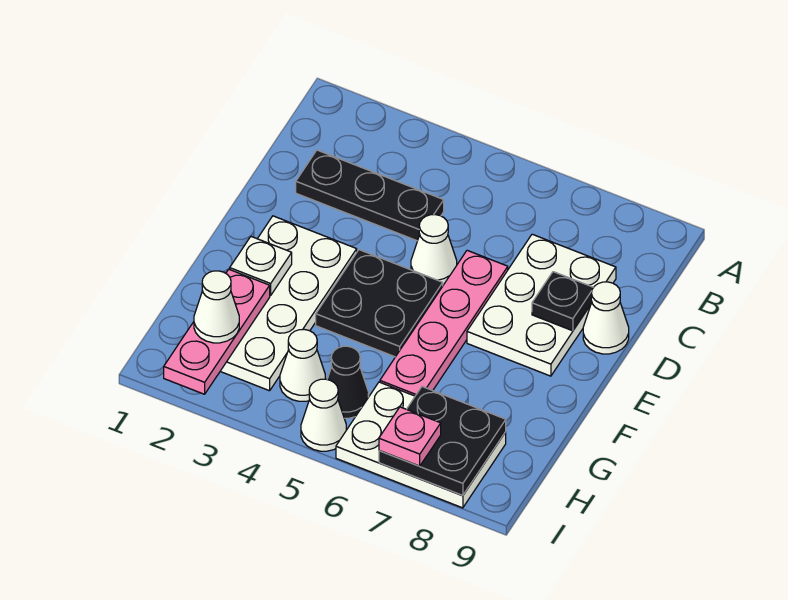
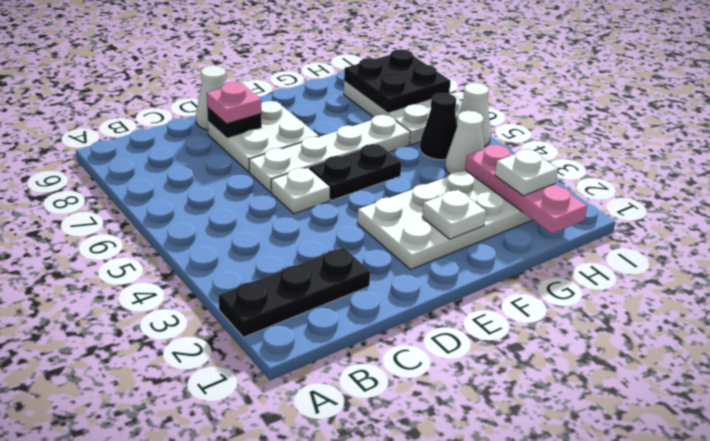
black 1x3 plate [296,150,444,241] -> black 1x3 plate turned to [219,248,370,337]
white 2x3 plate [467,234,616,376] -> white 2x2 plate [208,101,319,172]
white 1x1 cone [411,215,457,285] -> white 1x1 plate [271,168,330,214]
pink 1x4 plate [380,250,508,396] -> white 1x4 plate [249,115,410,192]
black 2x2 plate [316,250,443,357] -> black 1x2 plate [309,144,402,200]
pink 1x3 plate [164,269,270,394] -> pink 1x3 plate turned to [465,145,587,234]
white 1x1 cone [194,271,239,343] -> white 1x1 plate [495,149,558,196]
pink 1x1 plate [379,407,441,466] -> pink 1x1 plate moved to [207,82,261,124]

